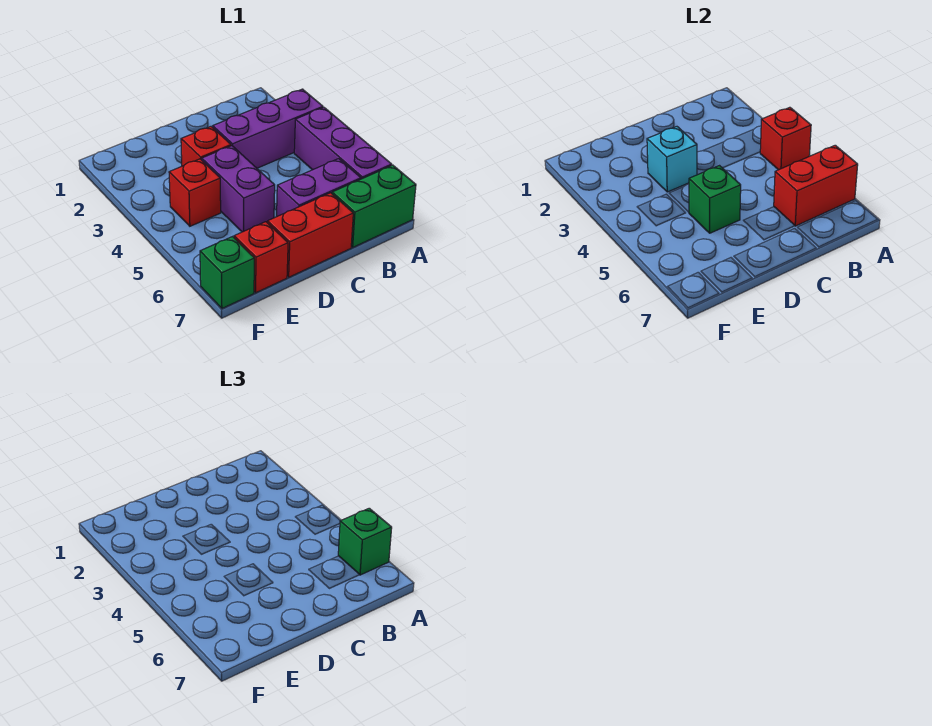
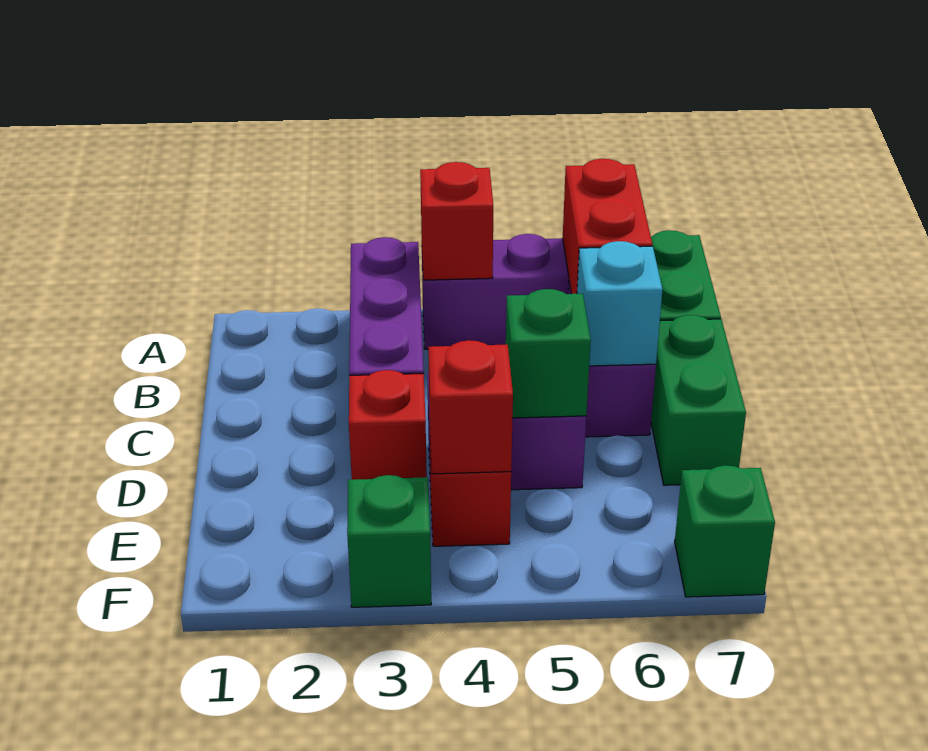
green 1x1 brick [338,508,392,575] -> green 1x1 brick moved to [347,475,431,607]
red 1x2 brick [267,193,353,277] -> green 1x2 brick [651,315,746,485]
cyan 1x1 brick [647,127,697,192] -> cyan 1x1 brick moved to [577,241,663,366]
red 1x1 brick [234,222,288,293] -> red 1x1 brick moved to [428,340,513,474]

